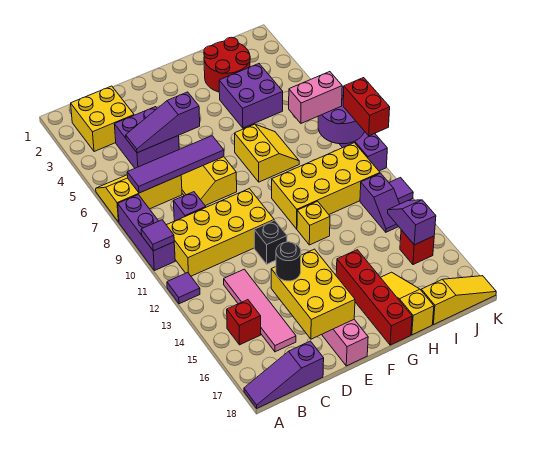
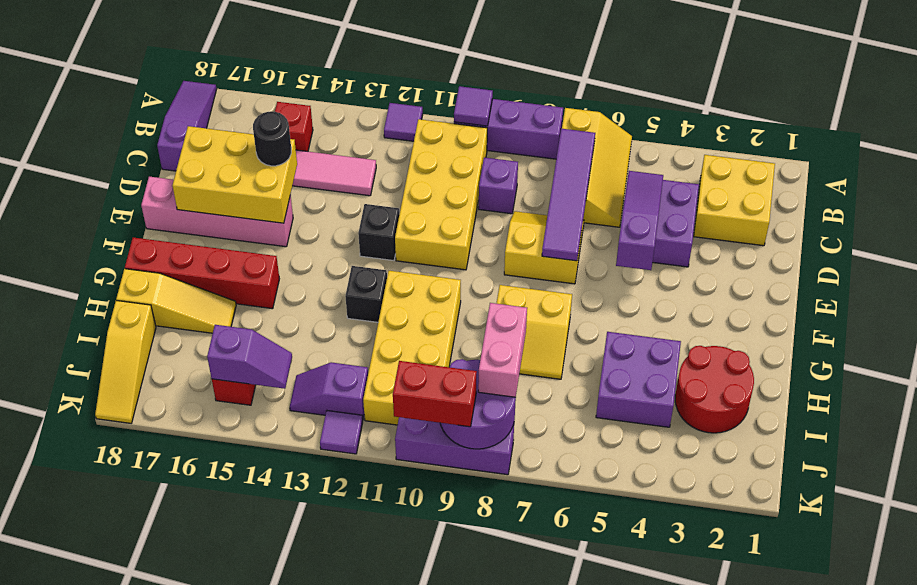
yellow 1x1 brick [297,201,330,245] -> black 1x1 brick [345,266,387,322]

